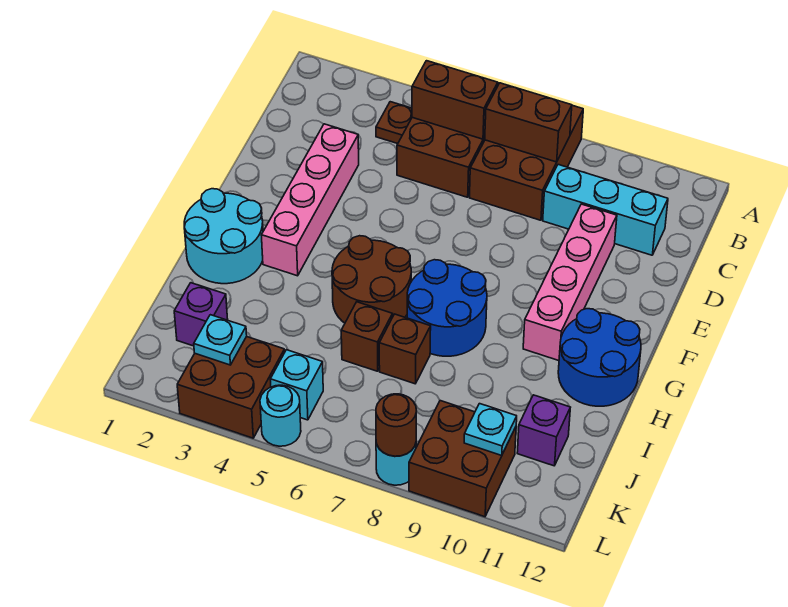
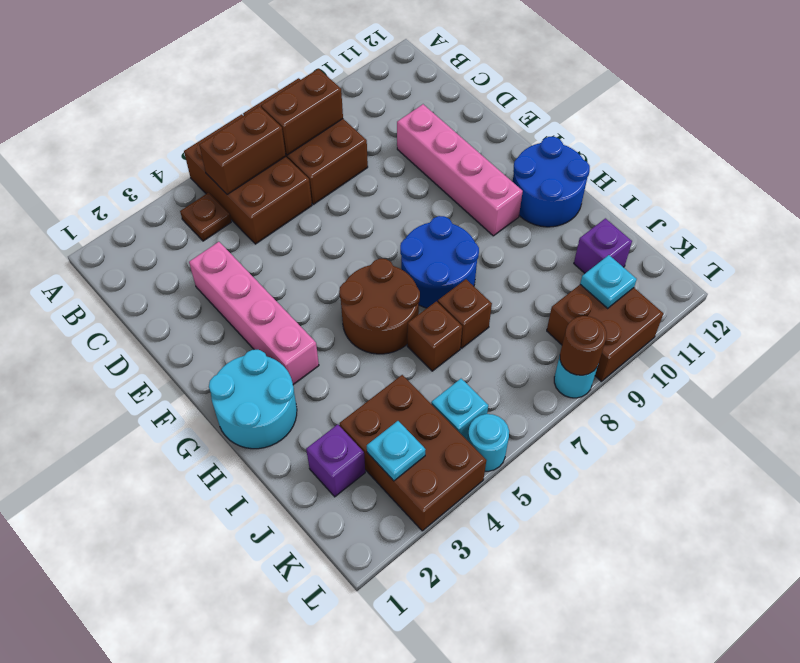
cyan 1x3 brick [543,165,668,255] -> none
brown 2x2 brick [177,337,285,438] -> brown 2x3 brick [340,375,486,531]

